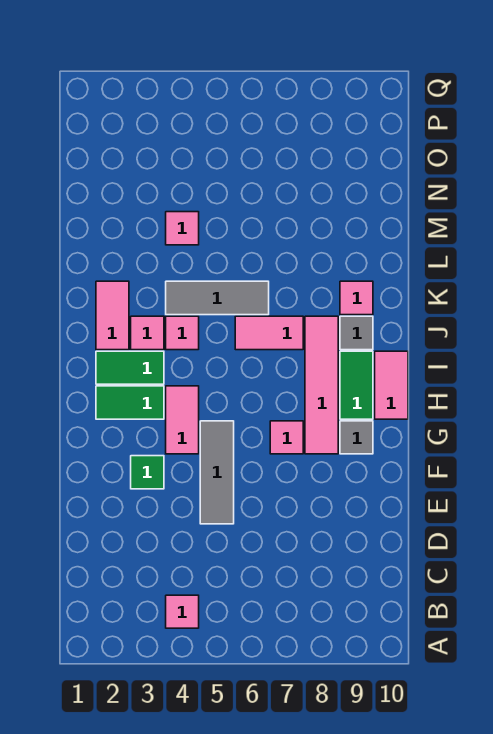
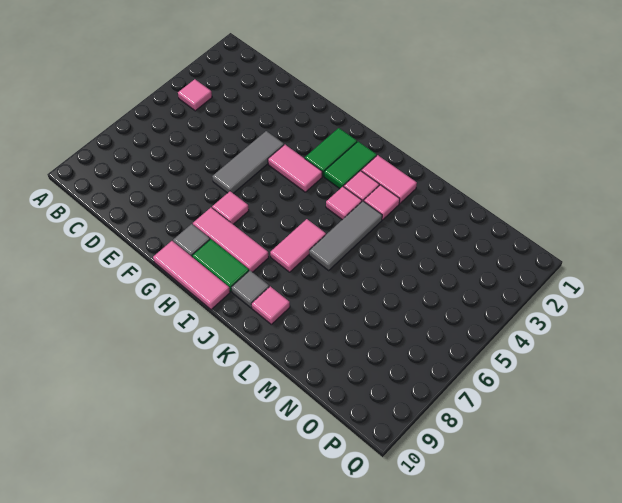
grey 1x3 tile [200,421,234,524] -> grey 1x3 tile turned to [212,131,284,193]
green 1x1 tile [131,456,164,489] -> none
pink 1x4 tile [305,316,338,454] -> pink 1x3 tile [193,208,269,272]
pink 1x2 tile [375,351,408,419] -> pink 1x3 tile [153,241,230,310]
pink 1x1 tile [166,212,199,245] -> pink 1x1 tile moved to [364,185,400,220]

